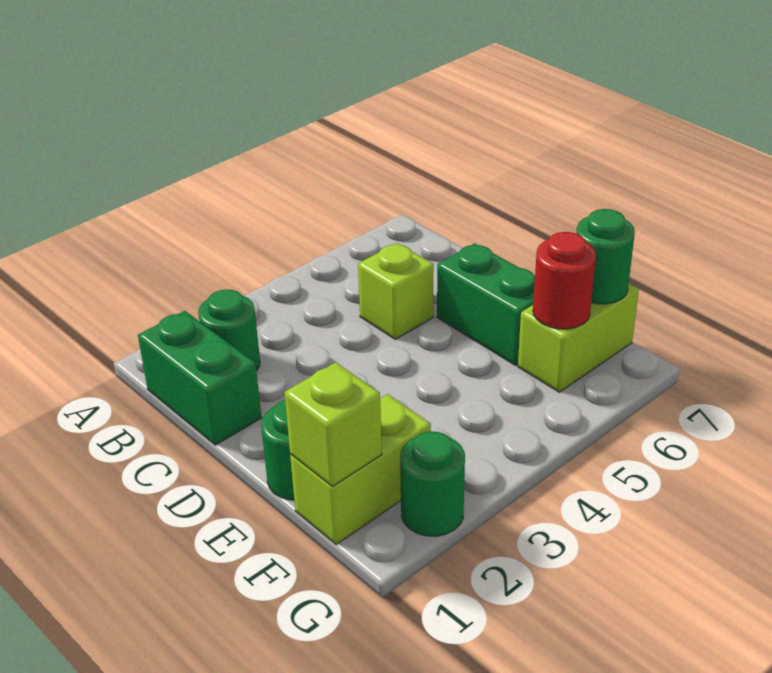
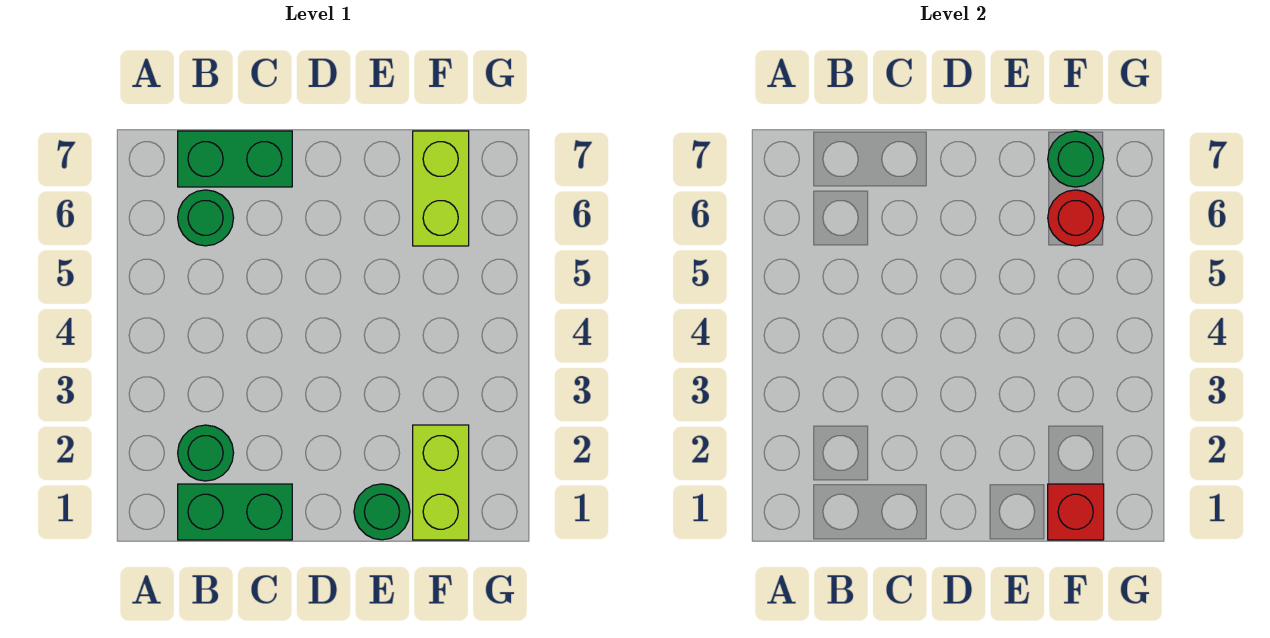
lime 1x1 brick [358,243,434,339] -> none
green 1x2 brick [437,243,535,365] -> green 1x2 brick moved to [178,131,292,187]
lime 1x1 brick [284,362,382,487] -> red 1x1 brick [1048,484,1104,540]
green 1x1 round brick [400,431,465,536] -> green 1x1 round brick moved to [178,190,234,246]

